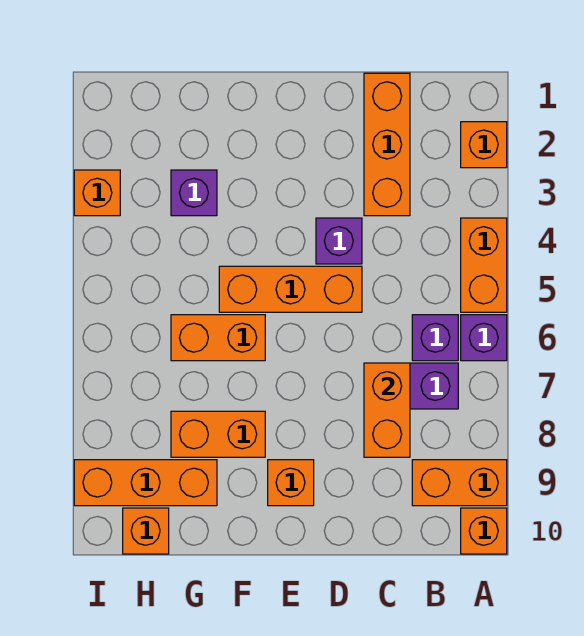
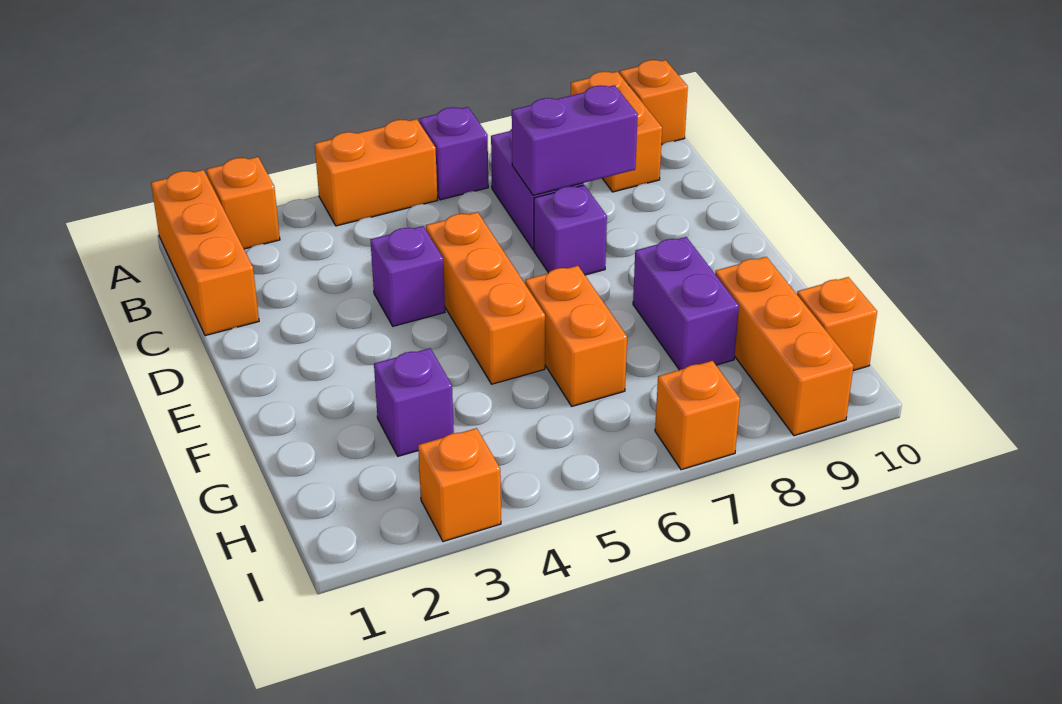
purple 1x1 brick [412,315,458,361] -> purple 1x1 brick moved to [534,185,607,275]
orange 1x3 brick [364,73,410,216] -> orange 1x3 brick turned to [151,170,259,336]
orange 1x2 brick [364,363,410,457] -> purple 1x2 brick [512,85,638,196]
orange 1x1 brick [268,460,314,506] -> orange 1x1 brick moved to [655,361,740,470]
orange 1x2 brick [171,411,265,457] -> purple 1x2 brick [633,237,739,370]

